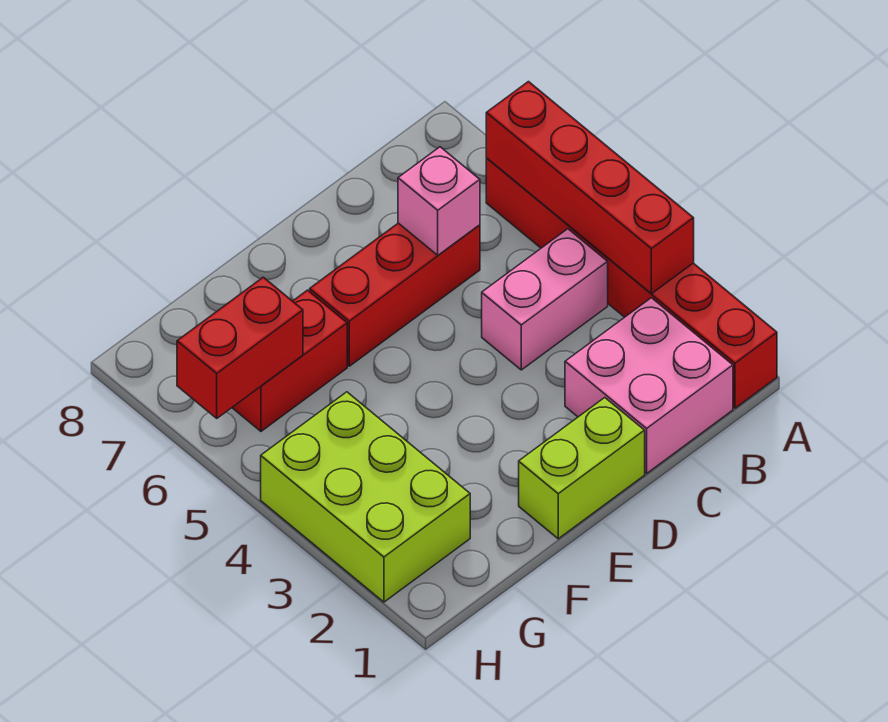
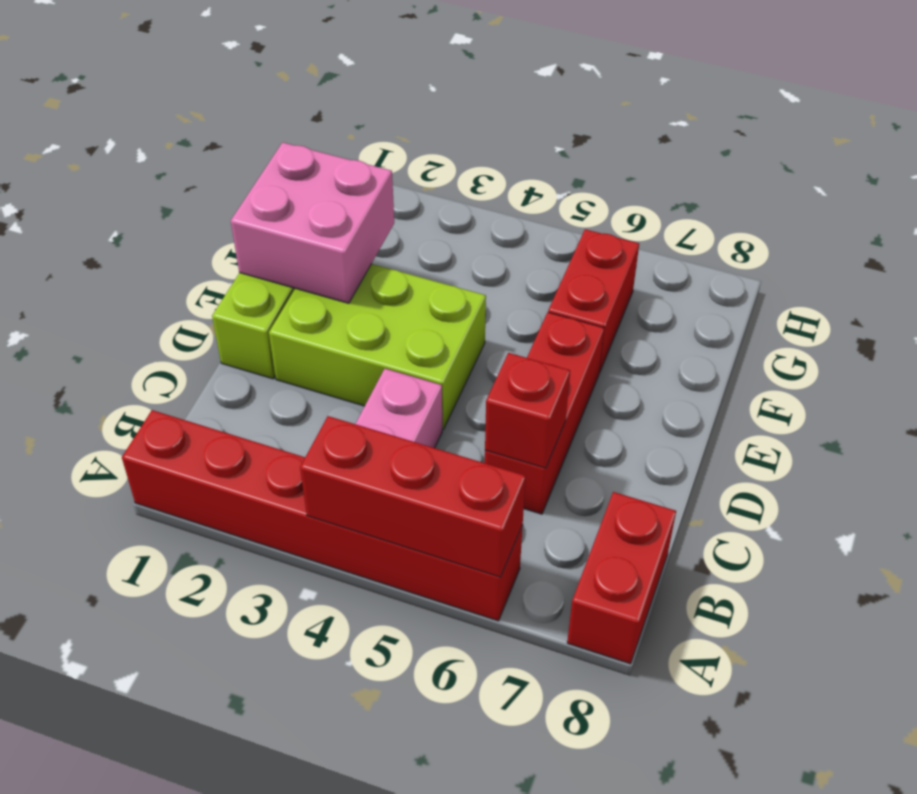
red 1x4 brick [486,82,694,294] -> red 1x3 brick [300,416,526,577]
pink 2x2 brick [565,298,733,473] -> pink 2x2 brick moved to [231,142,394,303]
pink 1x1 brick [398,147,480,255] -> red 1x1 brick [485,353,570,468]
lime 2x3 brick [261,392,470,602] -> lime 2x3 brick moved to [269,264,486,429]
red 1x2 brick [177,277,303,418] -> red 1x2 brick moved to [567,492,676,664]

